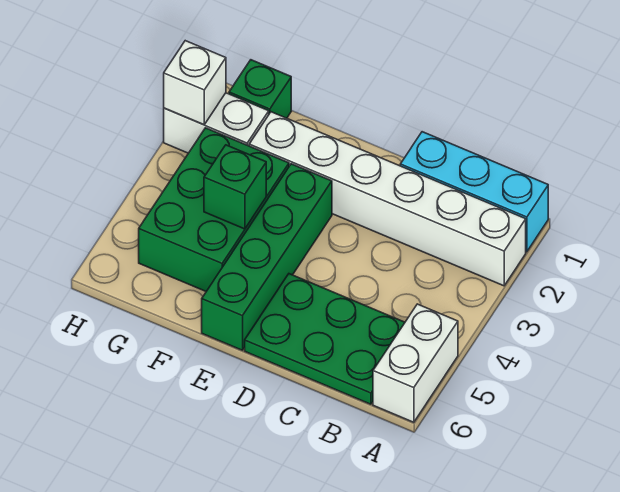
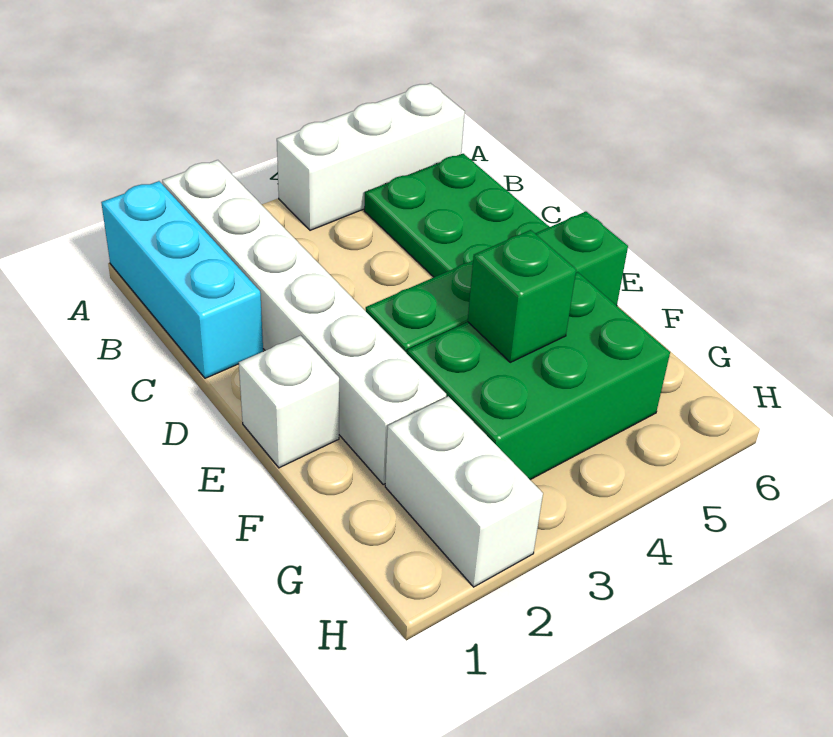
white 1x2 brick [373,304,458,422] -> white 1x3 brick [277,83,465,230]
green 1x1 brick [229,60,291,118] -> none
white 1x1 brick [164,41,226,125] -> white 1x1 brick moved to [239,336,339,468]

